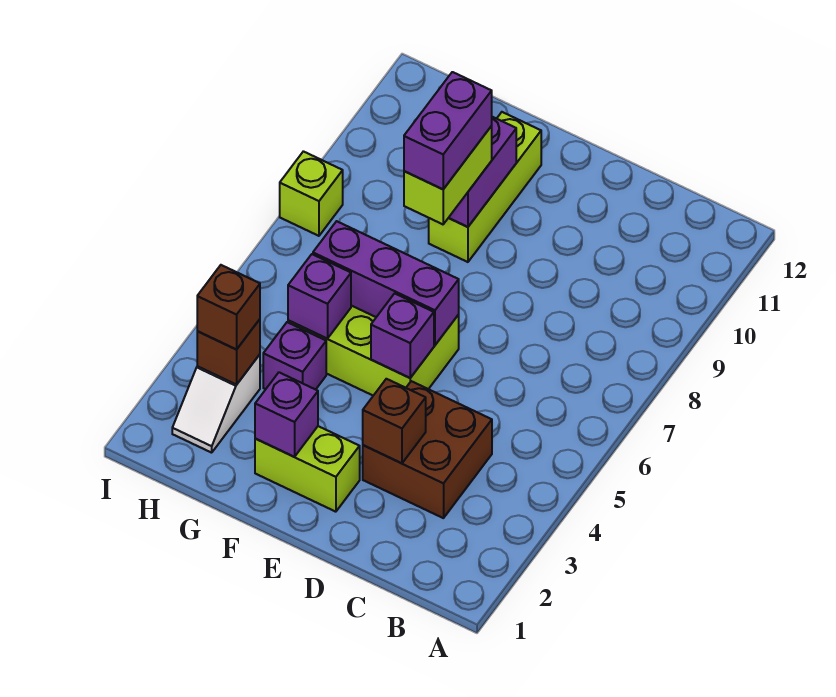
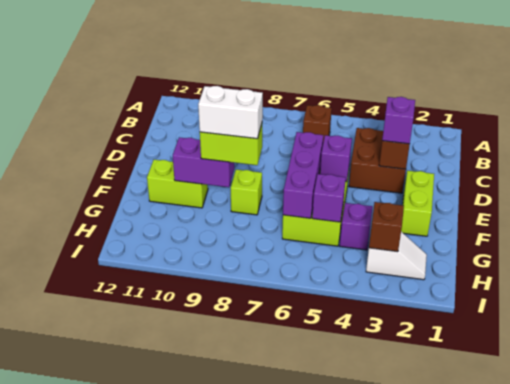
purple 1x1 brick [255,372,318,457] -> purple 1x1 brick moved to [382,97,415,144]
purple 1x2 brick [404,72,492,189] -> white 1x2 brick [198,86,263,139]
lime 1x3 brick [429,112,541,262] -> lime 1x2 brick [147,160,208,208]
brown 1x1 brick [197,265,260,350] -> brown 1x1 brick moved to [303,105,332,142]
lime 1x1 brick [280,151,343,236] -> lime 1x1 brick moved to [231,169,262,215]

